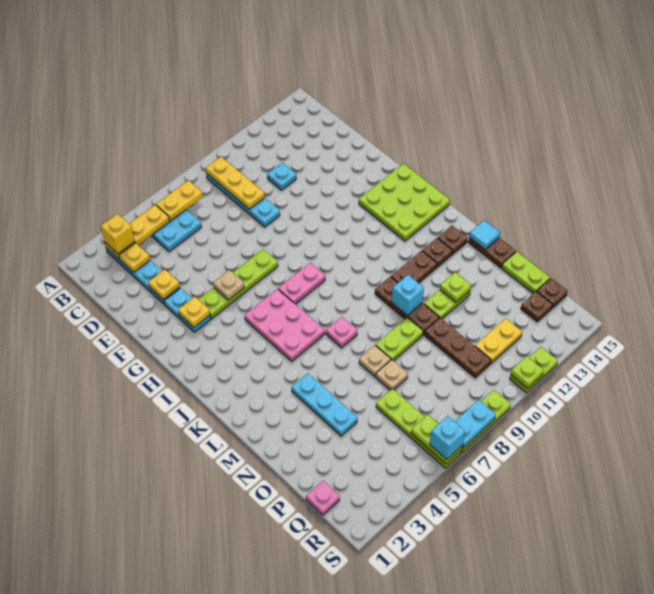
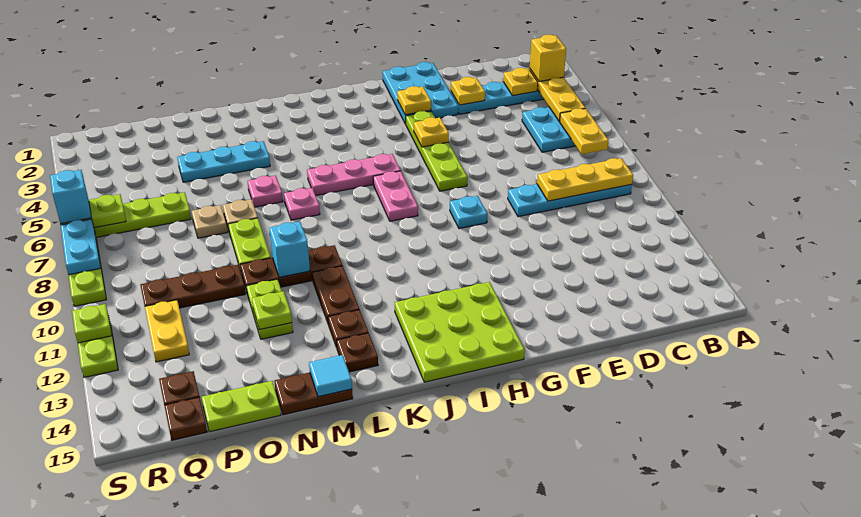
cyan 1x1 plate [267,163,296,190] -> cyan 1x1 plate moved to [450,196,487,229]
cyan 1x2 plate [164,288,211,332] -> cyan 2x3 plate [382,62,458,124]
tan 1x1 plate [213,270,244,300] -> yellow 1x1 plate [414,117,449,147]
pink 2x3 plate [245,289,325,361] -> pink 1x3 plate [307,154,401,195]
pink 1x1 plate [306,481,340,515] -> pink 1x1 plate moved to [248,175,283,207]

